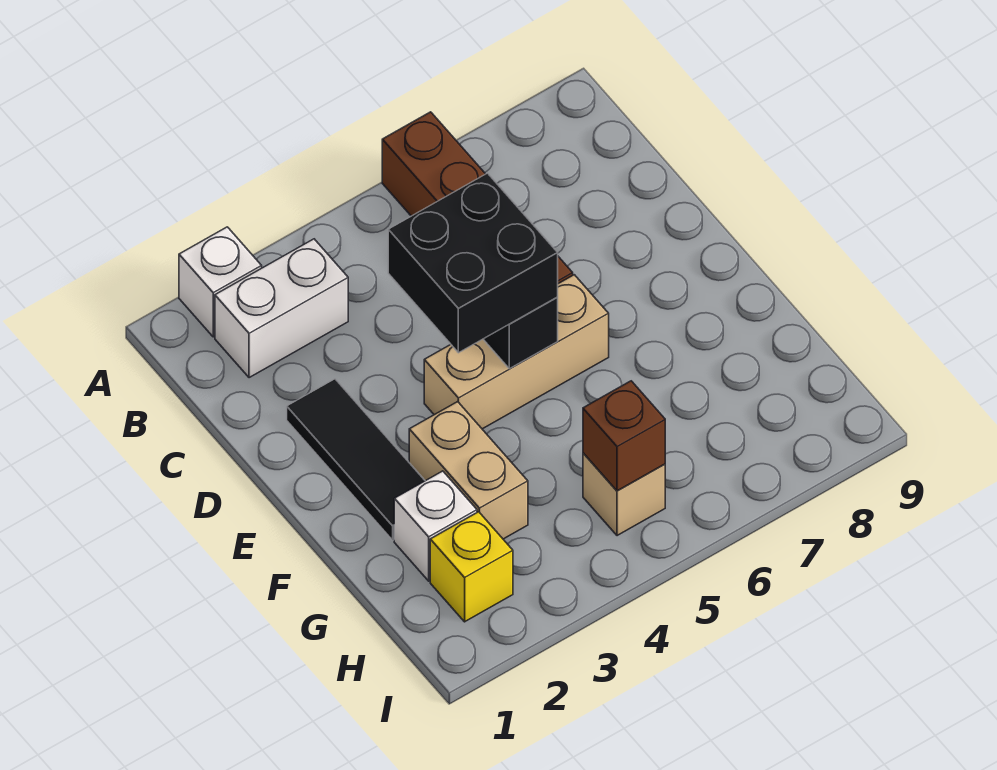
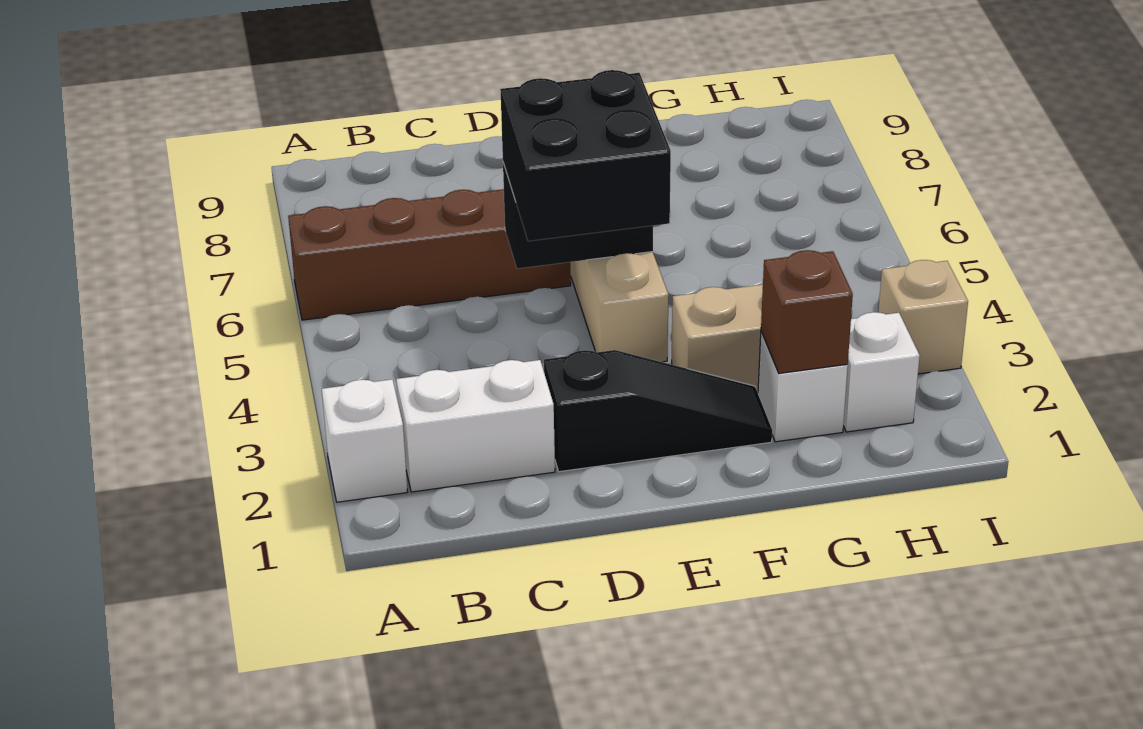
white 1x2 brick [215,239,348,378] -> white 1x2 brick turned to [396,360,555,492]
black 1x3 tile [287,379,425,540] -> black 1x3 slope [544,350,772,472]
yellow 1x1 brick [430,512,513,622] -> white 1x1 brick [843,312,920,432]
tan 1x1 brick [583,453,665,536] -> tan 1x1 brick moved to [878,260,968,374]
brown 1x1 brick [583,381,665,491] -> brown 1x1 brick moved to [761,250,853,373]

